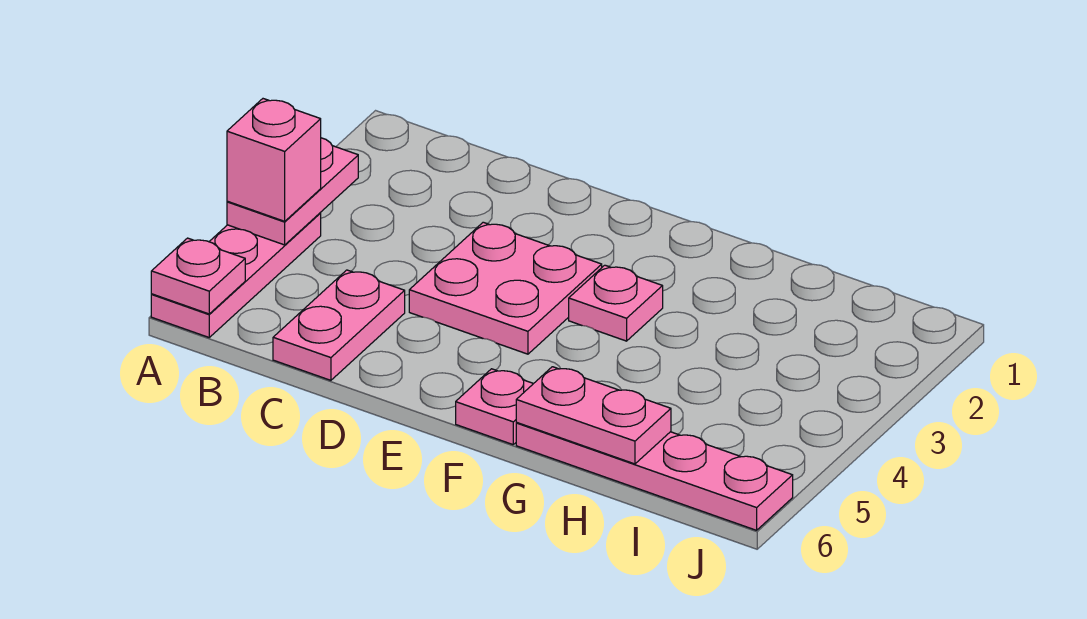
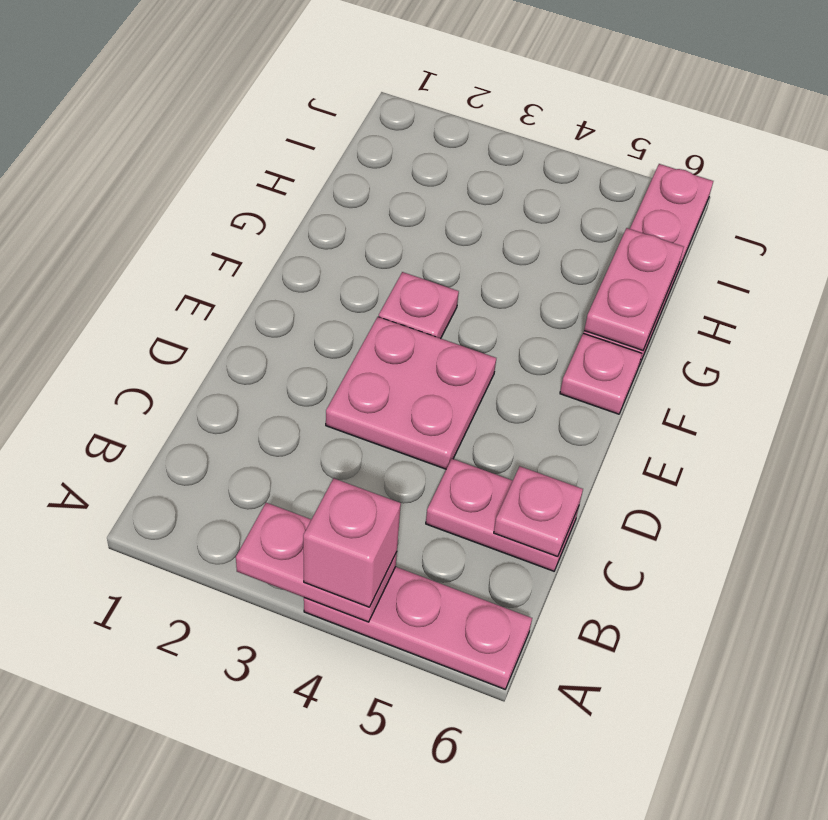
pink 1x1 plate [151,238,245,314] -> pink 1x1 plate moved to [494,466,583,557]

